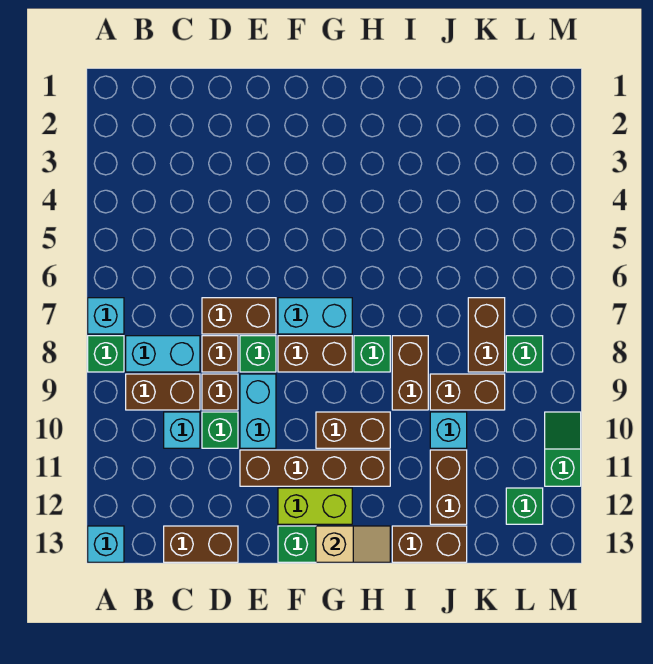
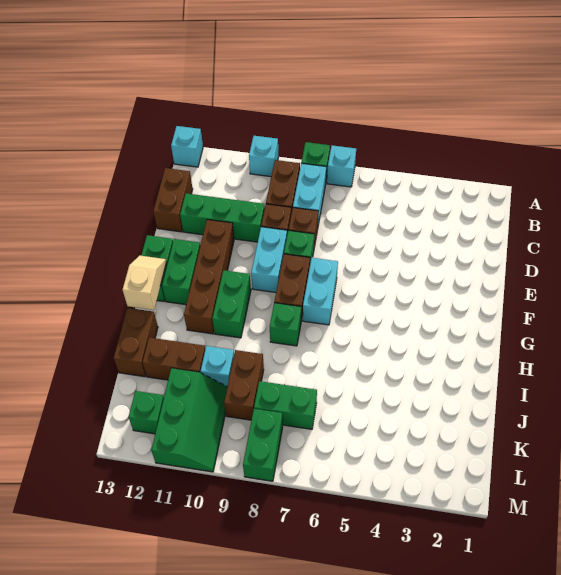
cyan 1x1 brick [164,412,200,448] -> cyan 1x1 brick moved to [249,136,278,177]
brown 1x2 brick [202,298,276,334] -> none
green 1x1 brick [202,412,238,448] -> green 1x3 brick [180,193,265,242]
cyan 1x2 brick [240,374,276,448] -> cyan 1x2 brick turned to [251,227,287,292]
lime 1x2 brick [278,488,352,524] -> green 1x2 brick [162,239,200,305]
brown 1x2 brick [316,412,390,448] -> green 1x2 brick [212,270,251,338]
tan 1x2 slope [316,526,390,562] -> tan 1x2 slope turned to [122,255,166,310]
brown 1x2 brick [392,336,428,410] -> none
brown 1x2 brick [468,298,505,372] -> green 1x2 brick [254,381,317,429]
green 1x1 brick [506,336,543,372] -> green 1x2 brick [243,409,283,481]
green 1x2 slope [545,412,581,486] -> green 2x3 slope [151,368,227,472]

